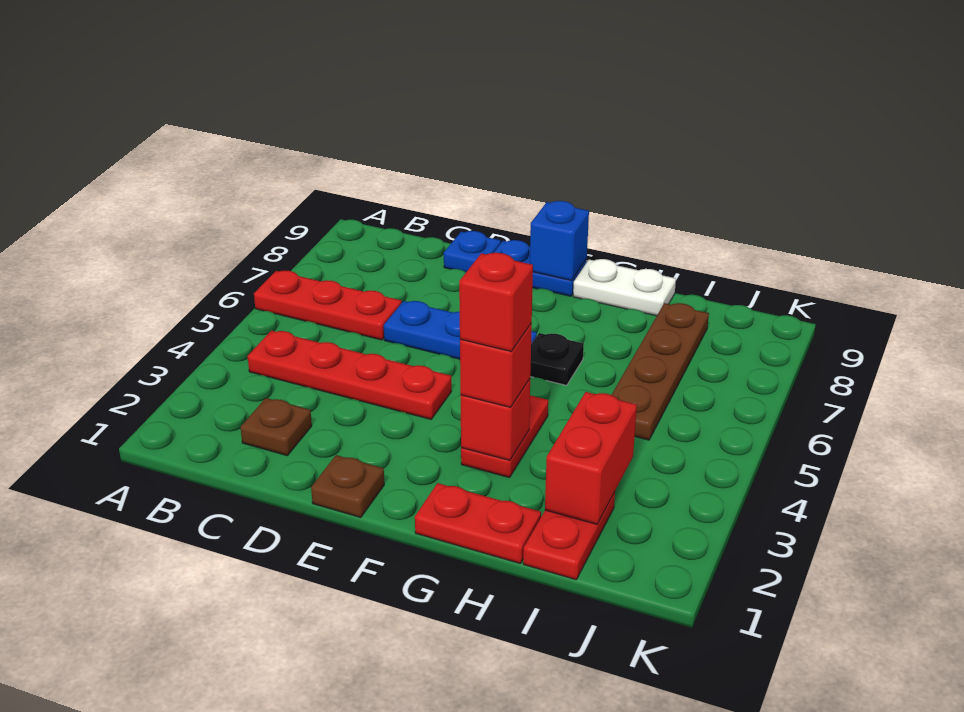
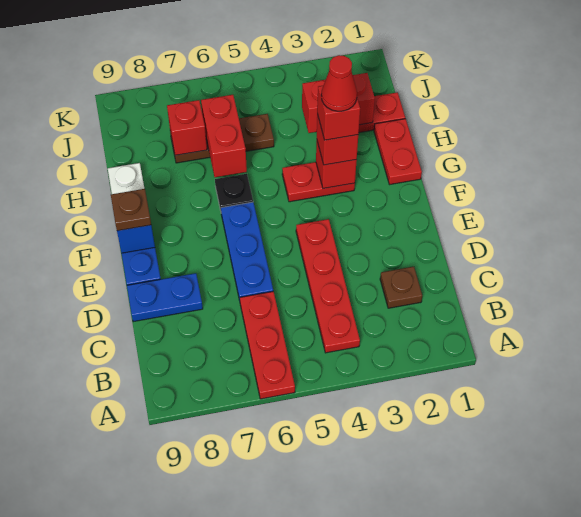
blue 1x1 plate [444,231,501,272] -> blue 1x2 plate [127,273,203,322]
brown 1x1 plate [311,455,384,518] -> brown 1x1 plate moved to [111,189,151,231]
none -> red 1x1 cone [321,55,357,111]
none -> red 1x2 brick [201,95,247,177]
brown 1x4 plate [612,303,709,440] -> brown 1x3 plate [171,114,274,163]
none -> red 1x1 brick [167,100,207,155]

